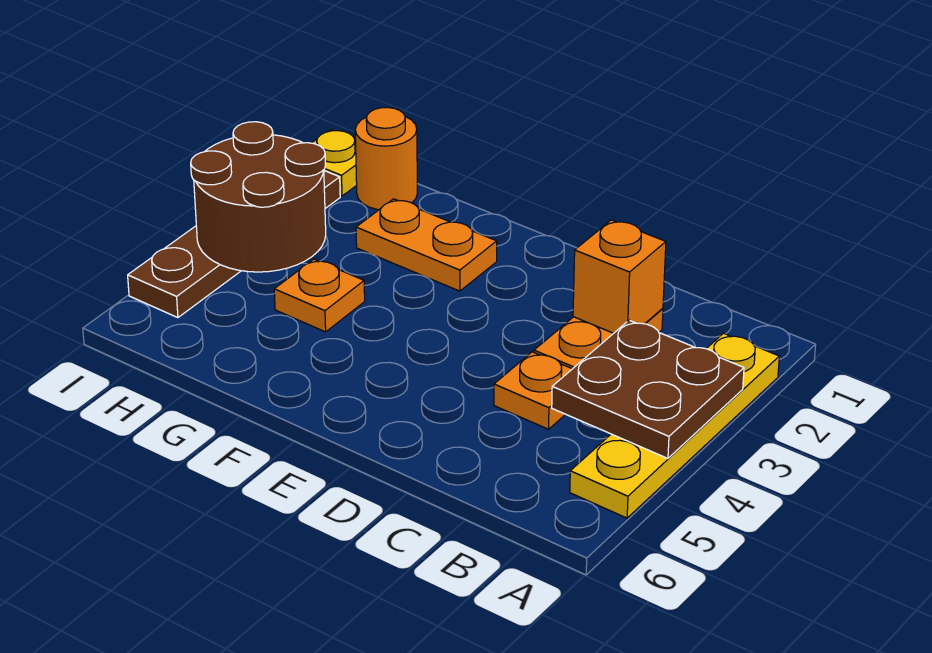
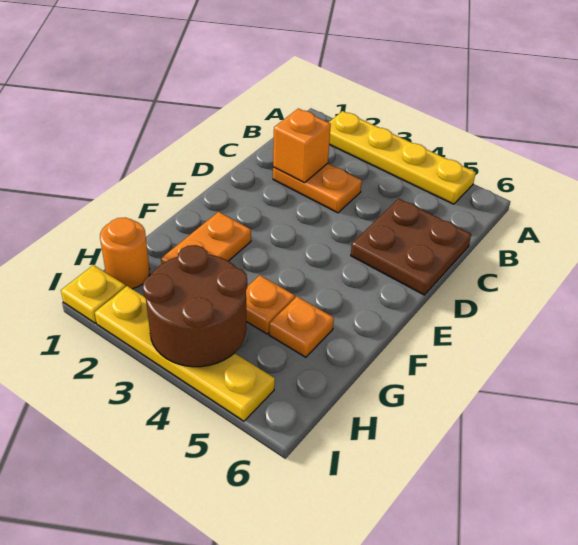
brown 2x2 plate [552,320,744,458] -> brown 2x2 plate moved to [351,199,471,295]
orange 1x1 plate [494,352,572,429] -> orange 1x1 plate moved to [269,297,334,357]
brown 1x4 plate [128,171,340,318] -> yellow 1x4 plate [95,286,275,421]

